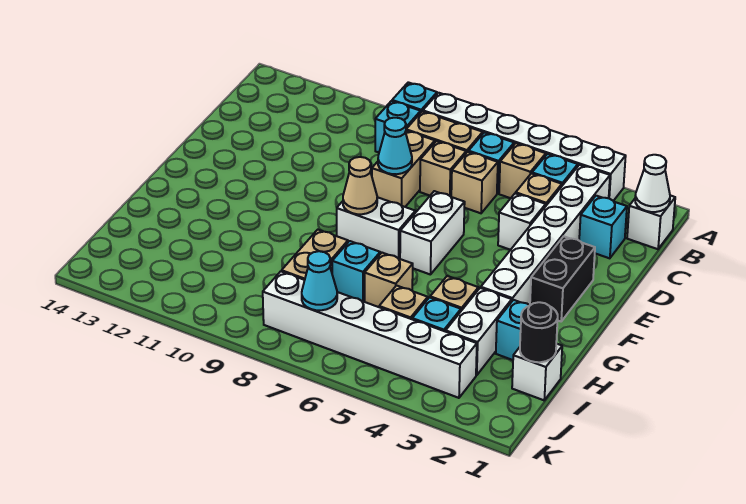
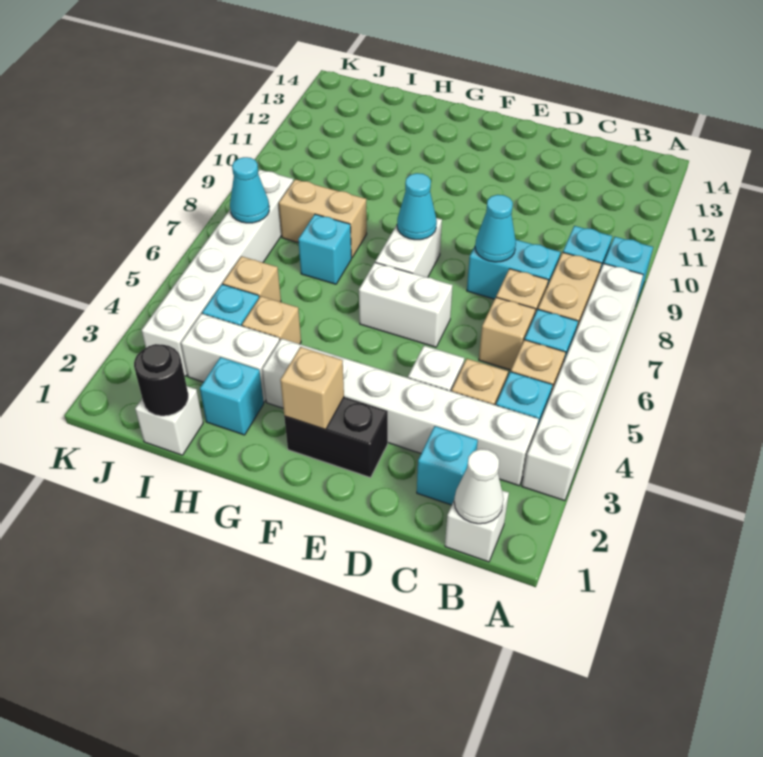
tan 1x2 brick [372,131,435,207] -> cyan 1x2 brick [467,240,560,299]
tan 1x1 cone [343,157,377,214] -> cyan 1x1 cone [397,173,437,240]
tan 1x1 brick [365,253,413,307] -> tan 1x1 brick moved to [280,347,344,429]

